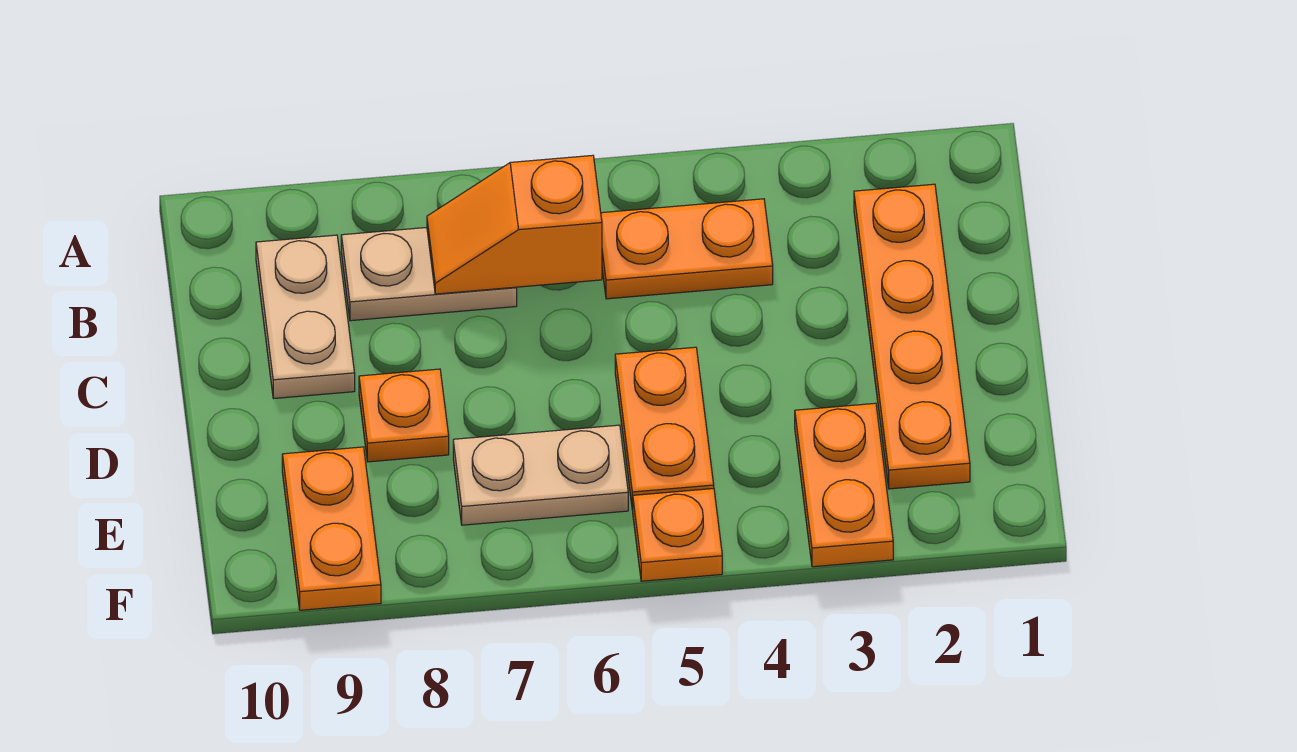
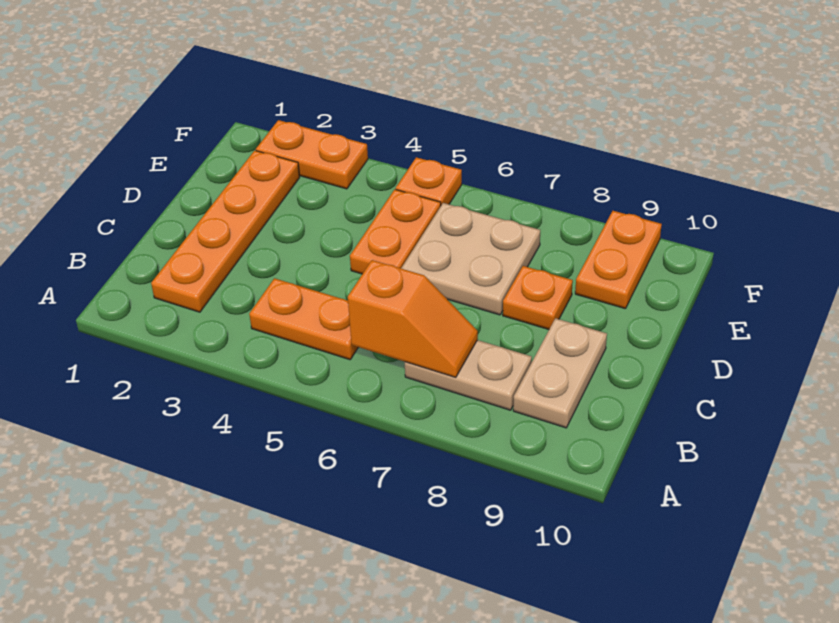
orange 1x2 plate [795,403,893,567] -> orange 1x2 plate turned to [256,120,368,189]
tan 1x2 plate [453,425,628,525] -> tan 2x2 plate [401,203,540,315]

